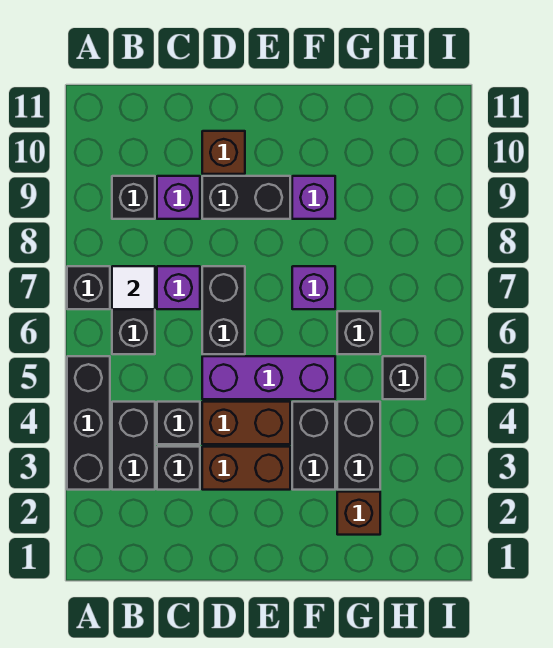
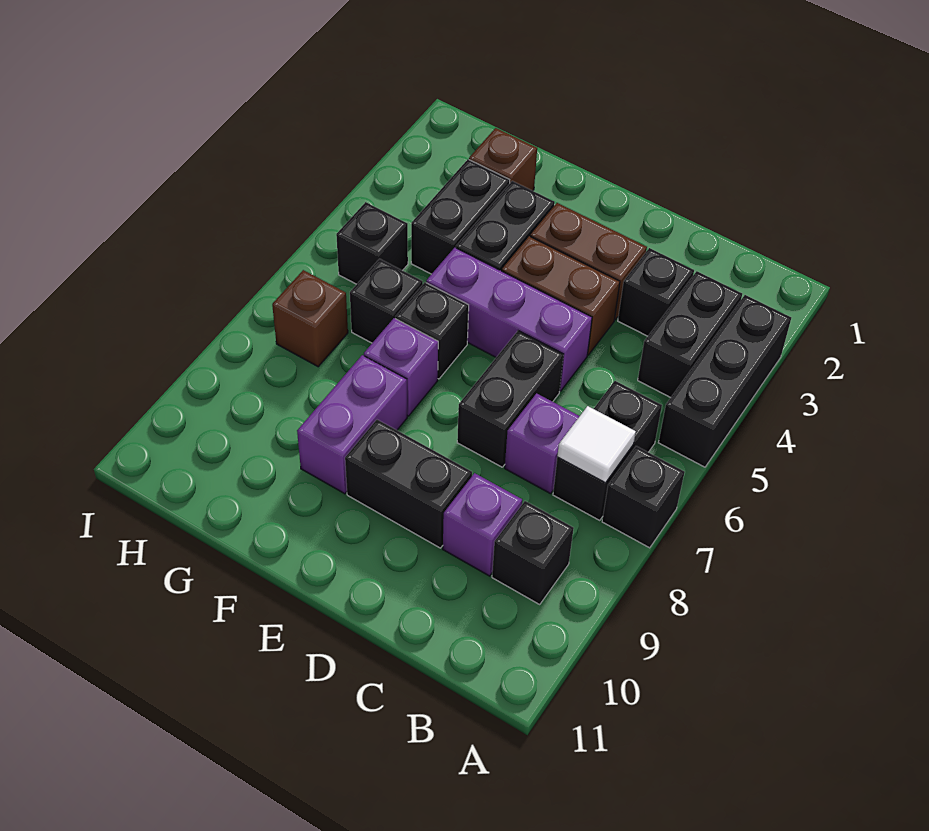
black 1x1 brick [157,402,200,444] -> black 1x1 brick moved to [395,282,469,379]
brown 1x1 brick [202,131,245,174] -> brown 1x1 brick moved to [272,270,348,367]
purple 1x1 brick [292,176,335,219] -> purple 1x2 brick [297,355,407,494]

